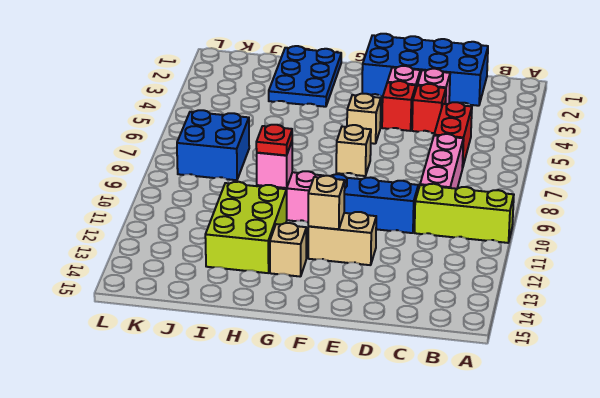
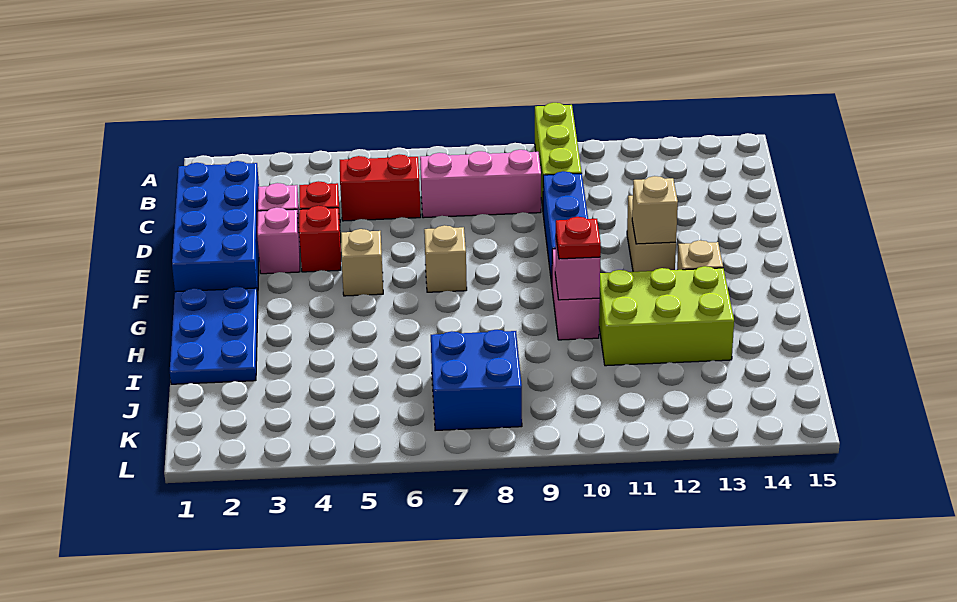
blue 2x3 plate [269,46,341,107] -> blue 2x3 plate turned to [170,287,258,384]

